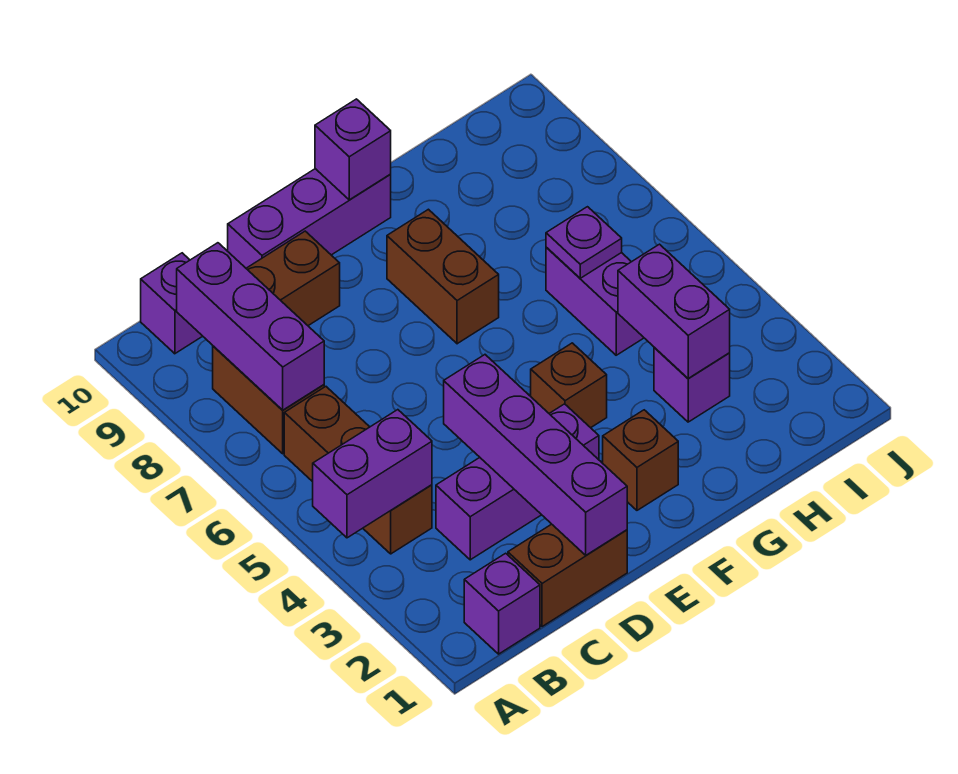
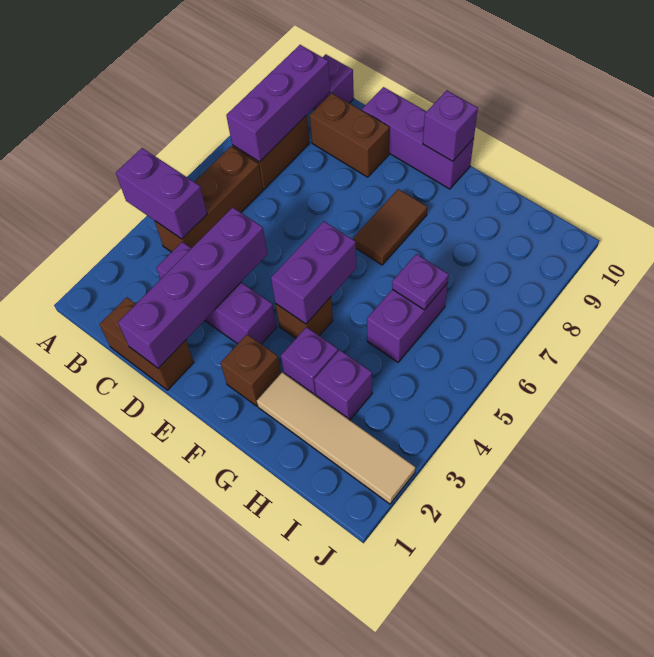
purple 1x1 brick [464,553,540,654] -> purple 1x1 brick moved to [281,327,338,396]
brown 1x2 brick [387,209,499,344] -> brown 1x2 tile [353,189,427,265]
none -> tan 1x4 tile [257,372,415,504]
purple 1x2 brick [618,244,730,379] -> purple 1x2 brick moved to [271,221,357,324]

